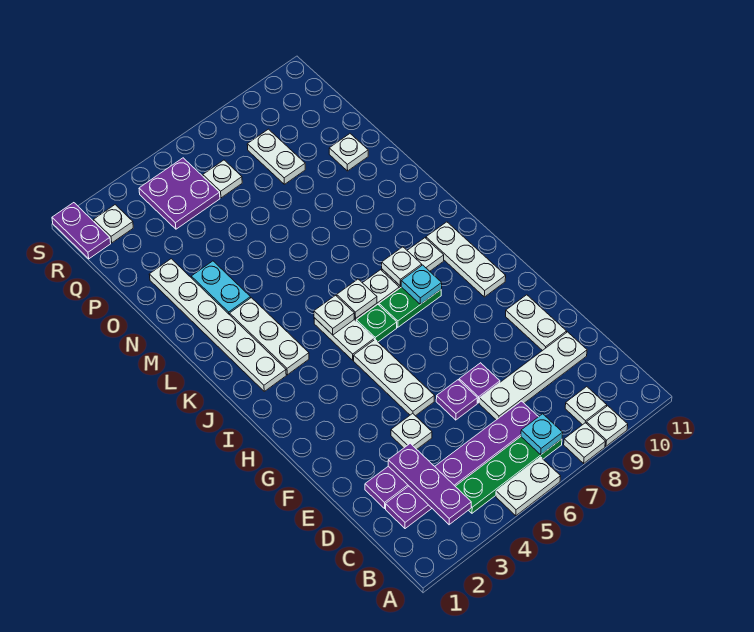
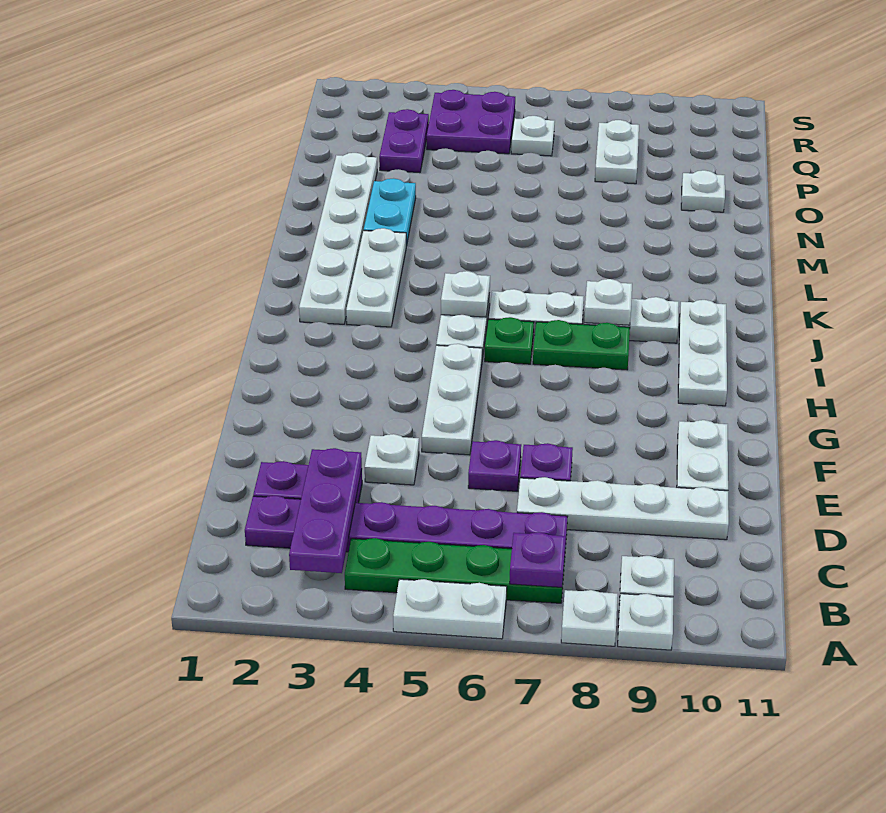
cyan 1x1 plate [521,414,563,455] -> purple 1x1 plate [509,532,566,587]
cyan 1x1 plate [401,265,442,304] -> none
white 1x1 plate [337,279,377,319] -> none
purple 1x2 plate [52,203,111,259] -> purple 1x2 plate moved to [379,109,429,172]
white 1x1 plate [94,205,133,243] -> none

